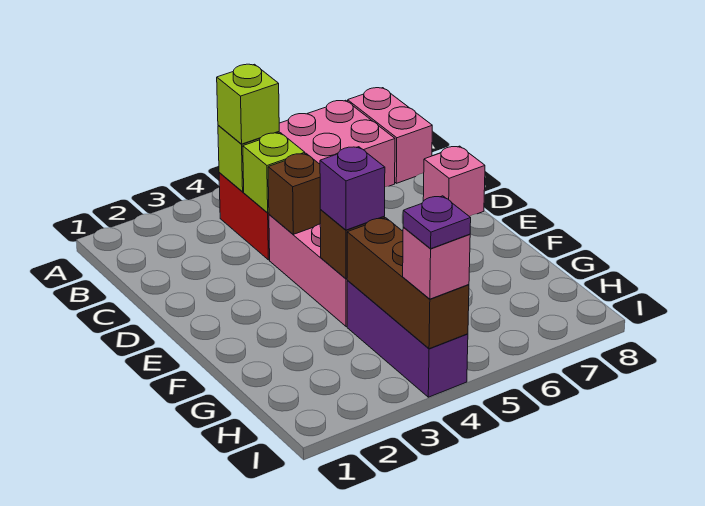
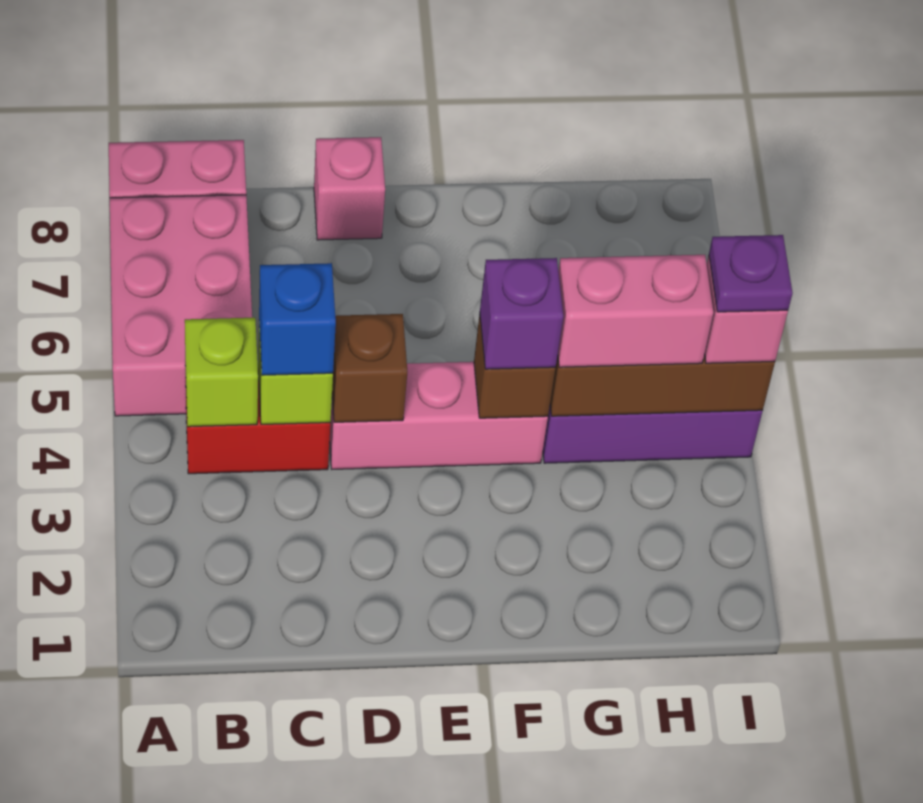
lime 1x1 brick [217,64,279,144] -> none
none -> blue 1x1 brick [259,263,336,375]
none -> pink 1x2 brick [558,255,713,367]

